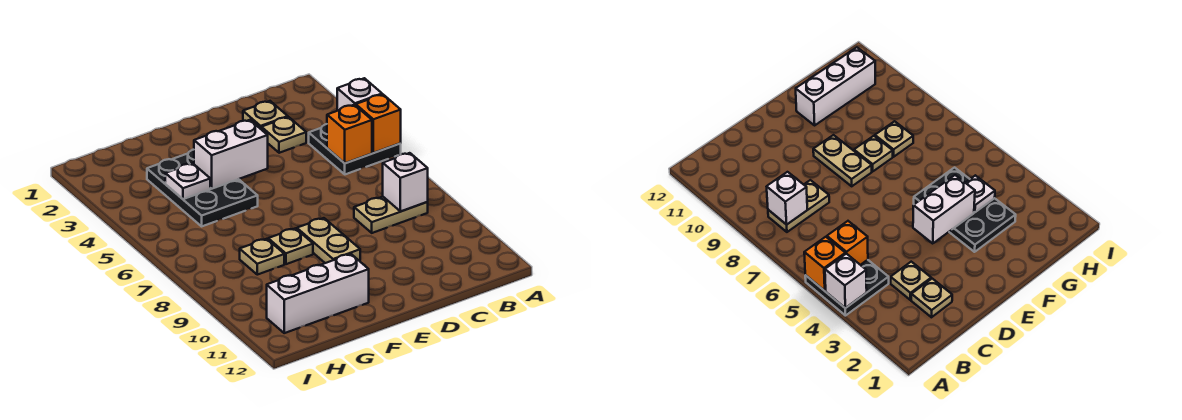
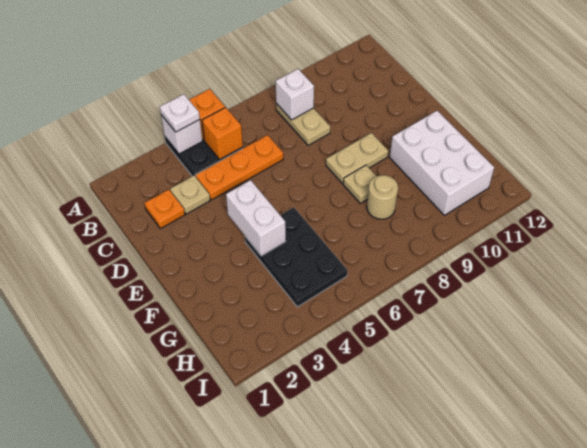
tan 1x1 plate [243,101,288,129] -> orange 1x1 plate [144,189,185,229]
none -> orange 1x3 plate [196,135,283,200]
black 2x3 plate [147,150,258,226] -> black 2x3 plate turned to [245,207,348,307]
white 1x3 brick [267,254,369,333] -> white 2x3 brick [390,111,494,215]
white 1x1 plate [165,163,210,199] -> white 1x1 plate moved to [160,94,200,132]
tan 1x1 plate [240,239,284,275] -> tan 1x1 round brick [367,175,398,219]

